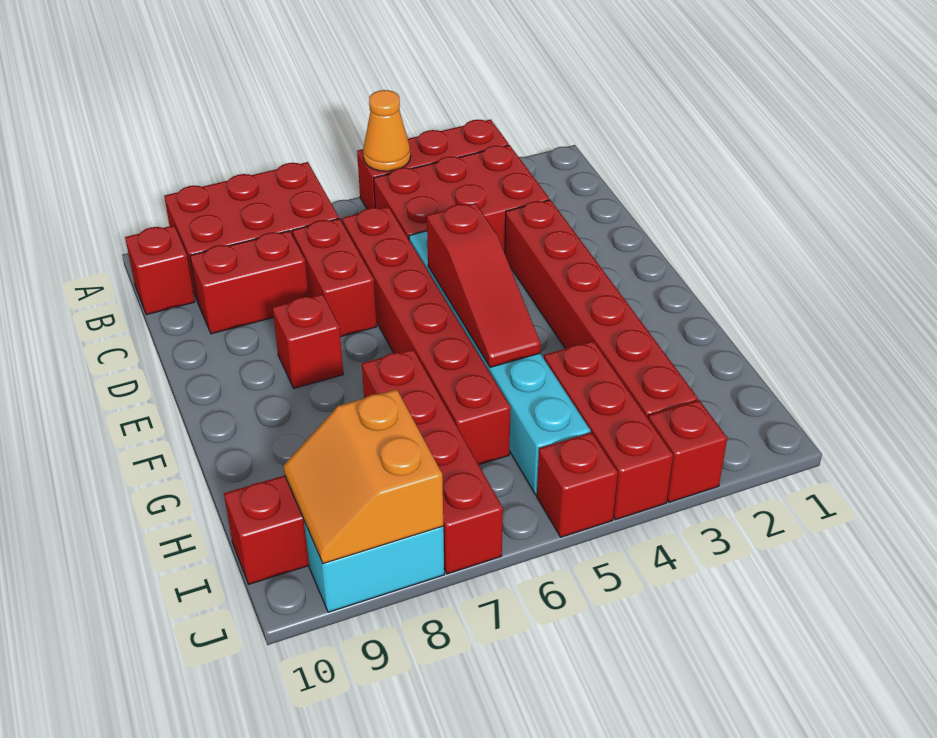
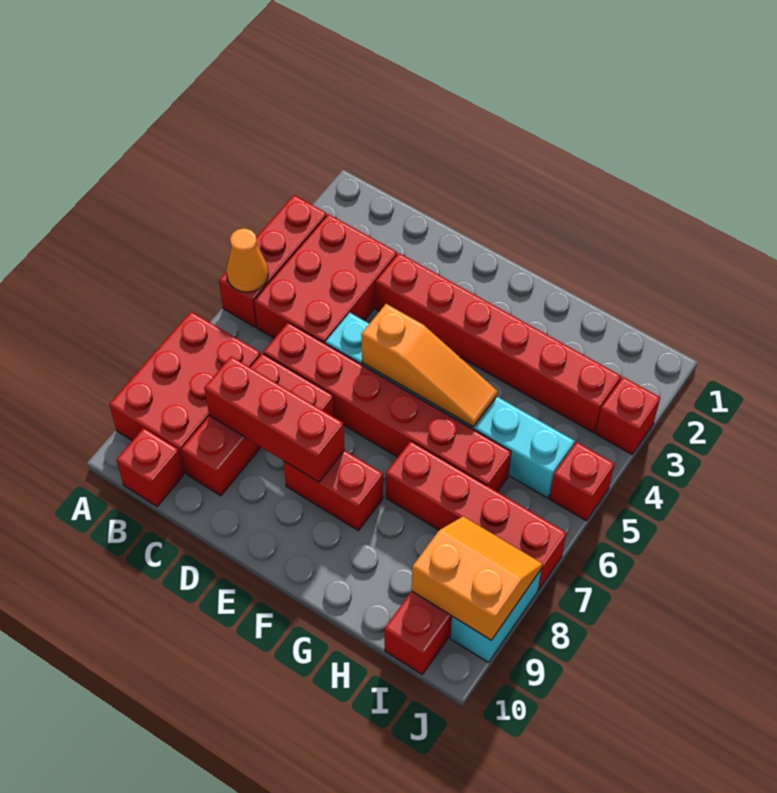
red 1x3 slope [427,203,541,367] -> orange 1x3 slope [361,304,497,427]
red 1x1 brick [272,294,343,388] -> red 1x2 brick [283,450,383,530]
red 1x3 brick [544,341,673,520] -> red 1x3 brick moved to [204,356,345,482]
orange 2x2 slope [283,389,443,564] -> orange 2x2 slope turned to [412,516,542,640]

